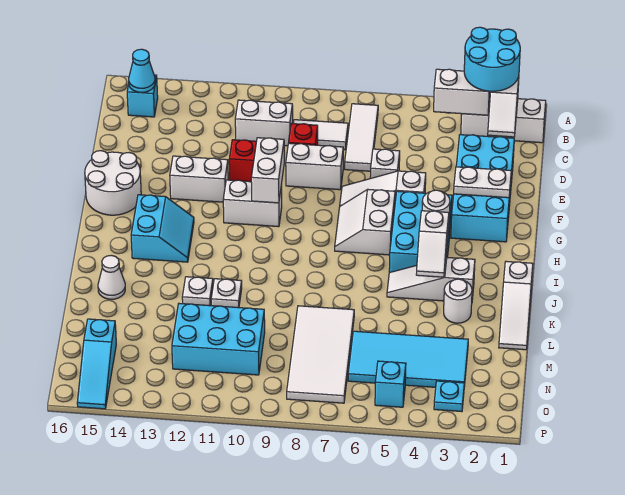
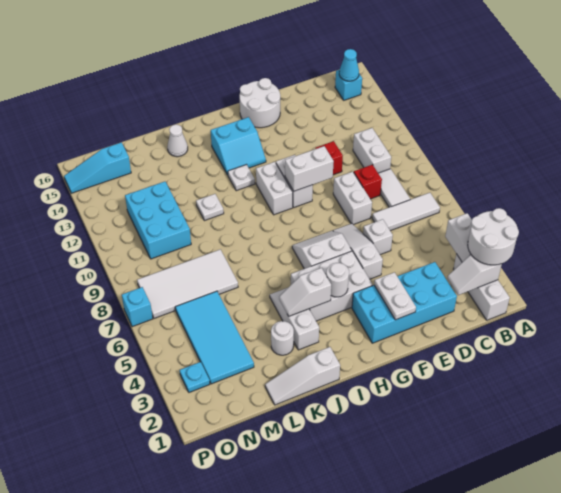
cyan 2x2 round brick [464,27,520,91] -> white 2x2 round brick [468,208,519,265]
white 1x2 brick [170,156,228,202] -> white 1x2 brick moved to [256,162,293,215]
cyan 2x3 brick [389,191,452,273] -> white 2x3 brick [291,251,373,321]
white 1x1 plate [182,277,213,306] -> white 1x1 plate moved to [228,165,255,191]
cyan 1x1 brick [375,361,406,407] -> cyan 1x1 brick moved to [122,287,153,327]

